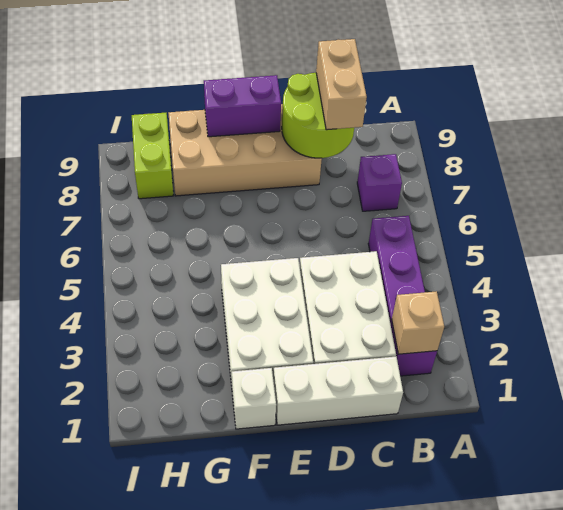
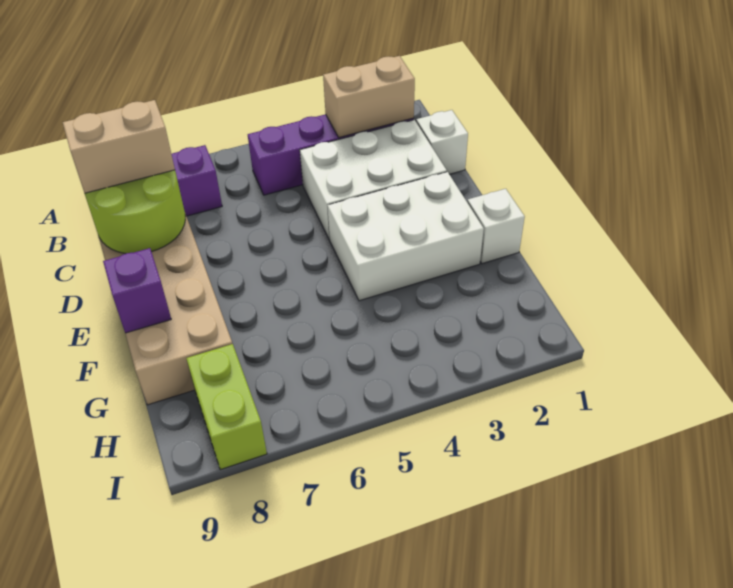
tan 1x1 brick [392,291,444,354] -> tan 1x2 brick [323,56,415,137]
white 1x3 brick [273,357,403,425] -> white 1x1 brick [416,110,468,174]
purple 1x2 brick [204,75,281,137] -> purple 1x1 brick [103,248,171,333]
lime 1x2 brick [132,113,174,199] -> lime 1x2 brick turned to [186,344,267,470]

